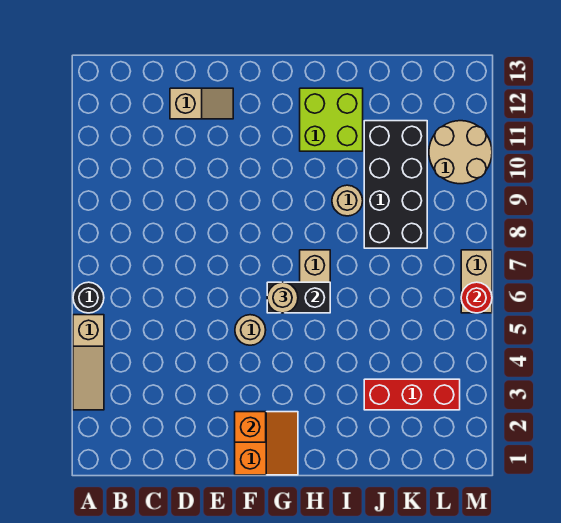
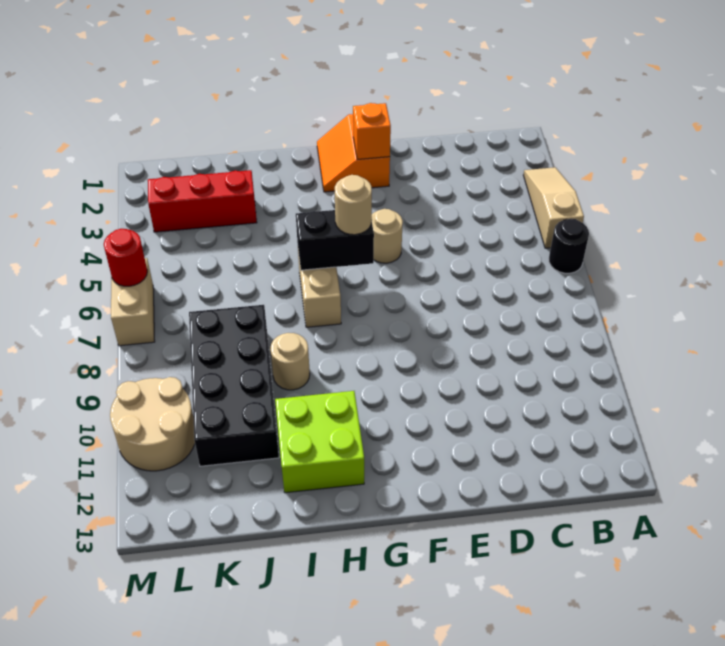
tan 1x2 slope [170,88,233,119] -> none

